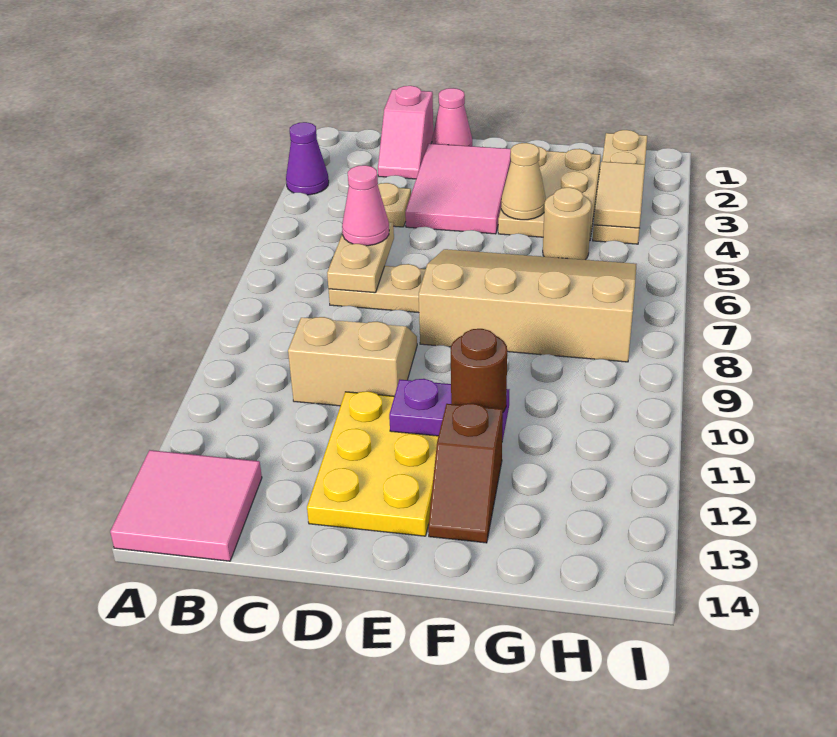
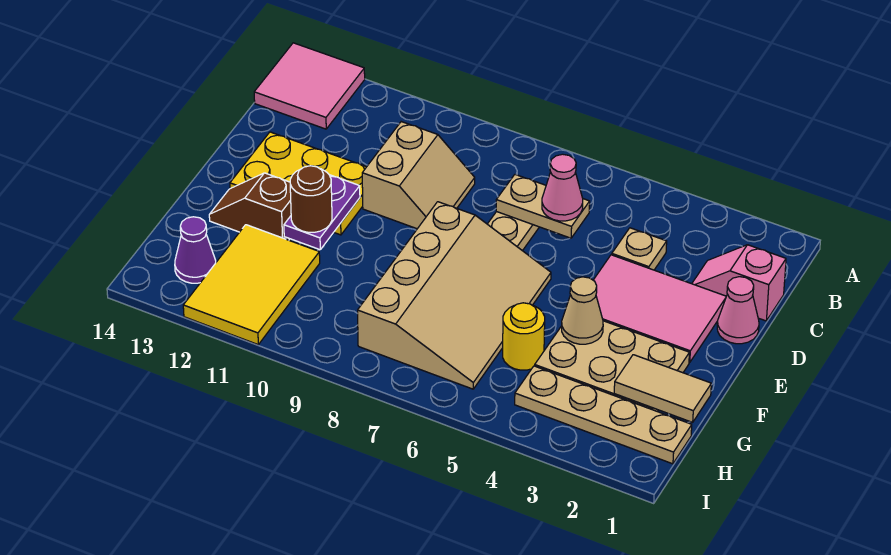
purple 1x1 cone [286,122,329,195] -> purple 1x1 cone moved to [175,217,216,283]
tan 1x1 round brick [543,188,591,260] -> yellow 1x1 round brick [503,303,545,370]
none -> yellow 2x3 tile [183,225,320,344]
tan 1x2 tile [594,162,645,228] -> tan 1x2 tile moved to [614,355,711,422]

